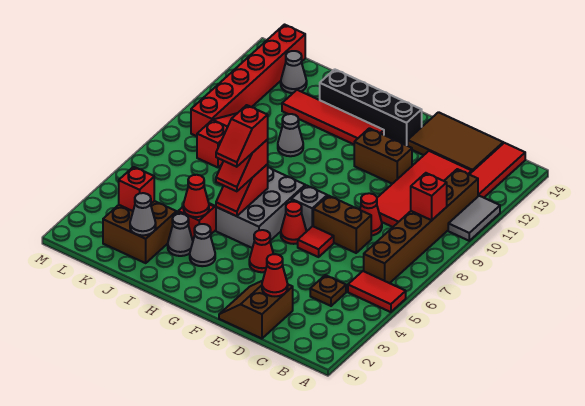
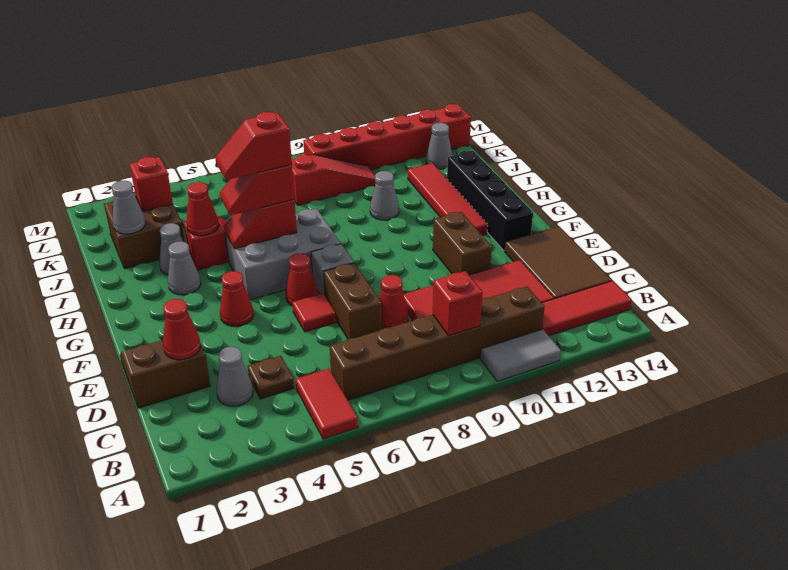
none -> grey 1x1 cone [216,347,253,406]

